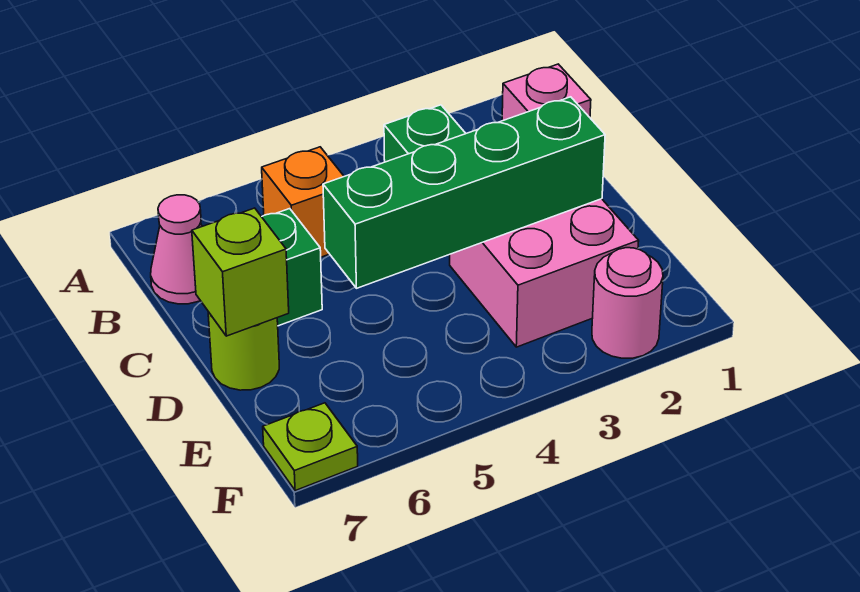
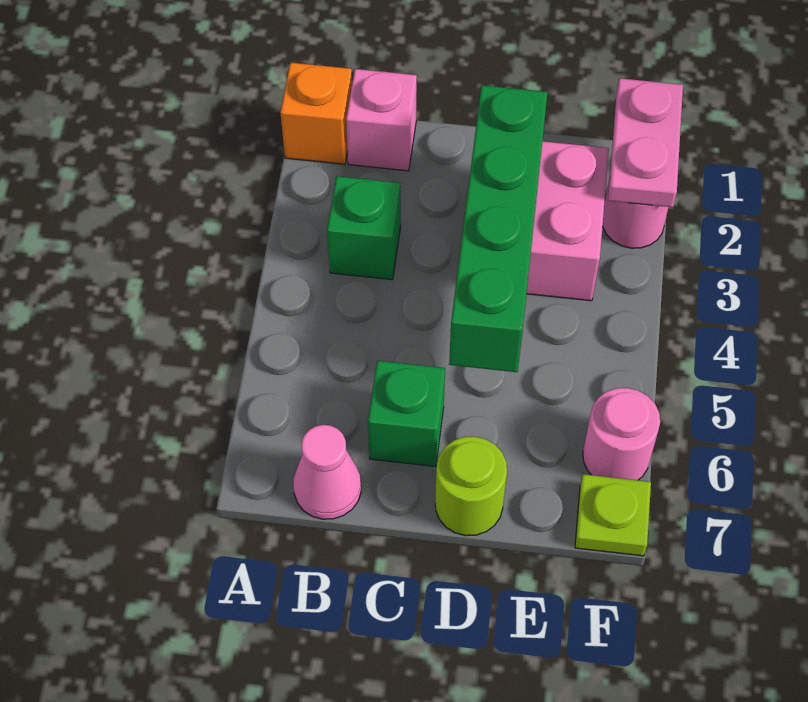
orange 1x1 brick [262,147,344,257] -> orange 1x1 brick moved to [280,63,352,164]
lime 1x1 brick [192,208,289,336] -> none
none -> pink 1x2 plate [608,78,683,207]
none -> pink 1x1 round brick [583,388,660,480]

